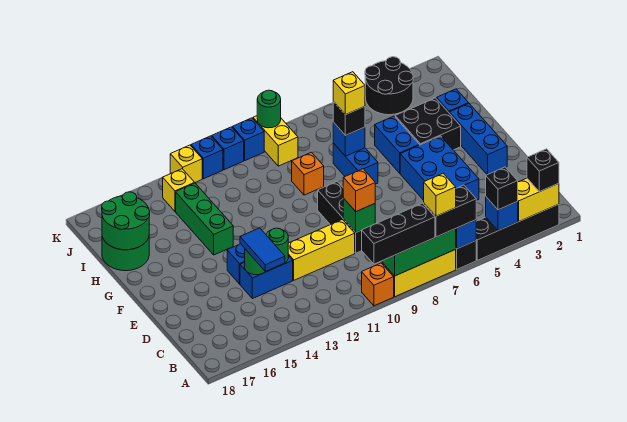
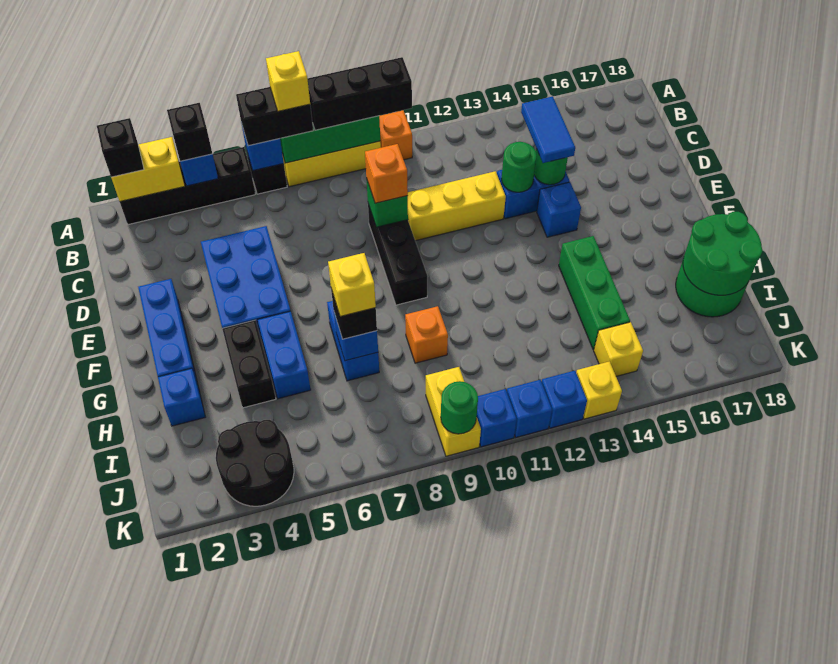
black 2x2 brick [395,98,461,150] -> black 1x2 brick [222,320,276,408]

